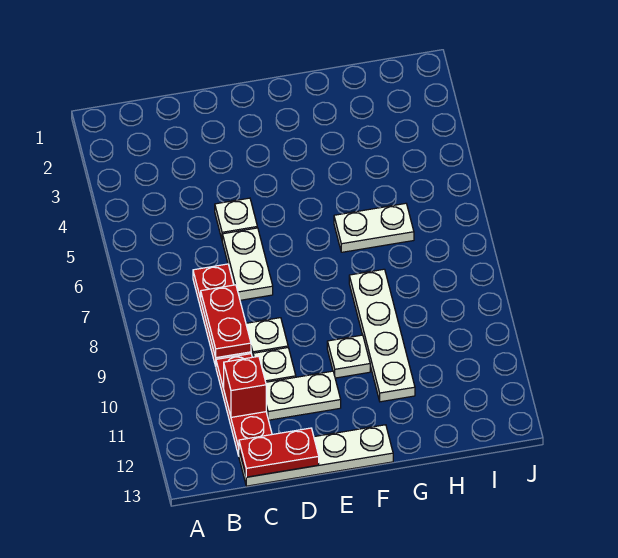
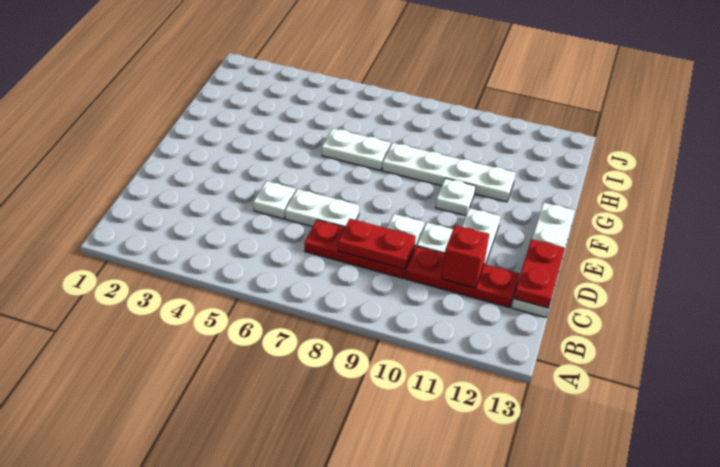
white 1x2 plate [334,203,414,252] -> white 1x2 plate turned to [322,128,391,171]

